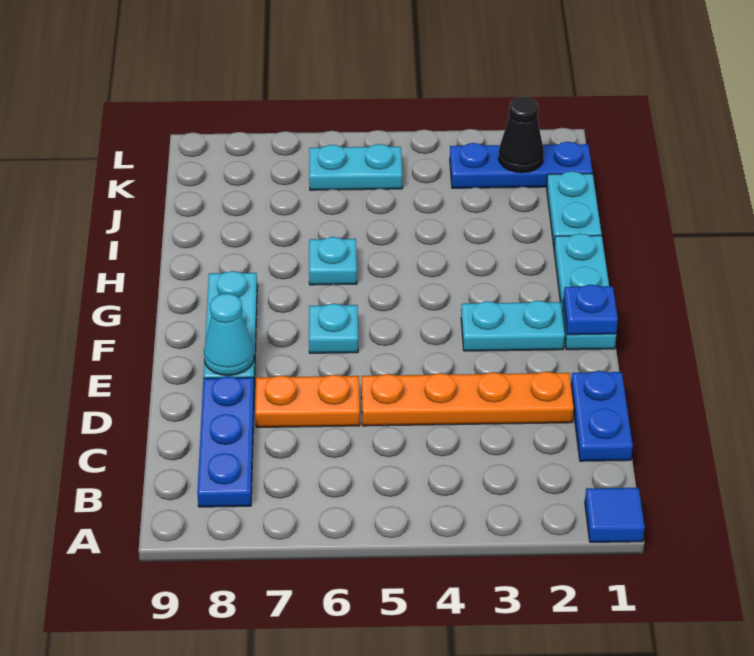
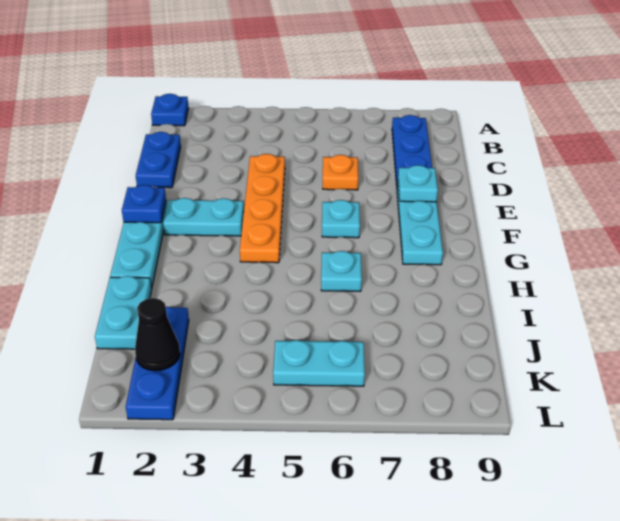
blue 1x1 tile [585,488,645,542] -> blue 1x1 plate [151,94,189,126]
orange 1x4 plate [362,372,574,426] -> orange 1x4 plate turned to [240,154,285,263]
orange 1x2 plate [255,375,360,427] -> orange 1x1 plate [323,155,358,190]
cyan 1x1 cone [204,293,254,376] -> cyan 1x1 plate [398,165,438,202]
blue 1x3 plate [450,142,593,188] -> blue 1x3 plate turned to [126,306,189,420]

